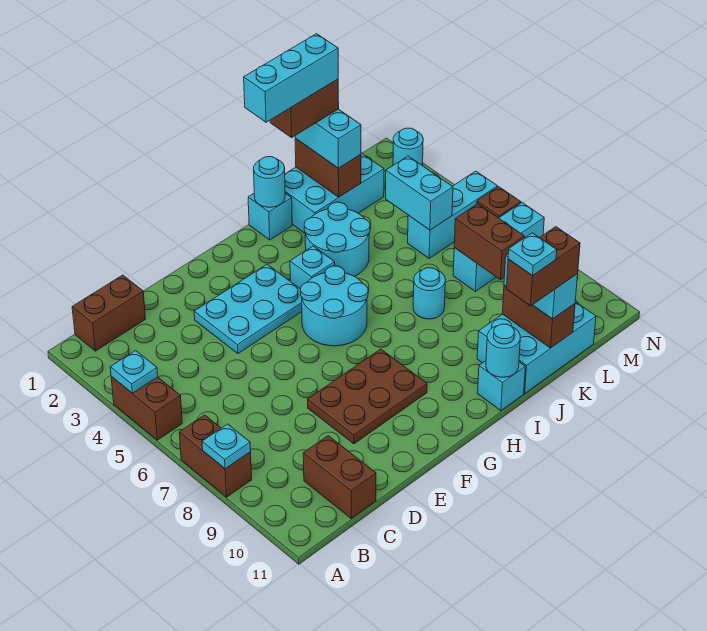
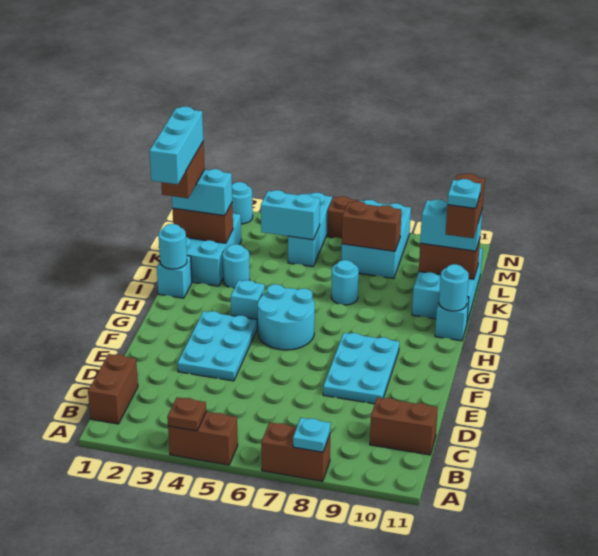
cyan 1x1 plate [110,350,158,393] -> brown 1x1 plate [167,397,206,431]
brown 2x3 plate [308,349,427,444] -> cyan 2x3 plate [323,333,399,404]
cyan 2x2 round brick [304,202,370,276] -> cyan 1x1 round brick [222,244,250,288]
cyan 1x3 brick [453,203,544,291] -> cyan 2x3 brick [341,200,411,279]

